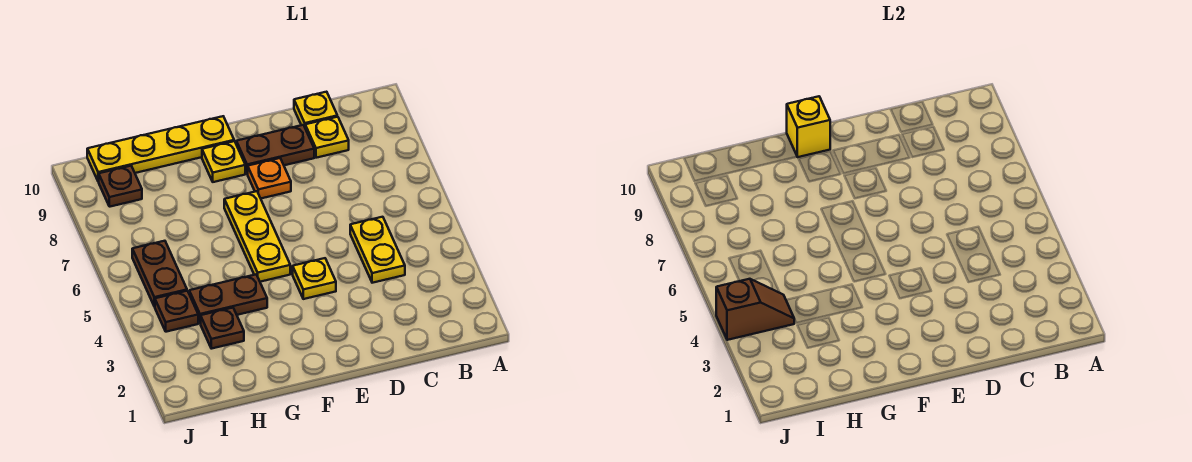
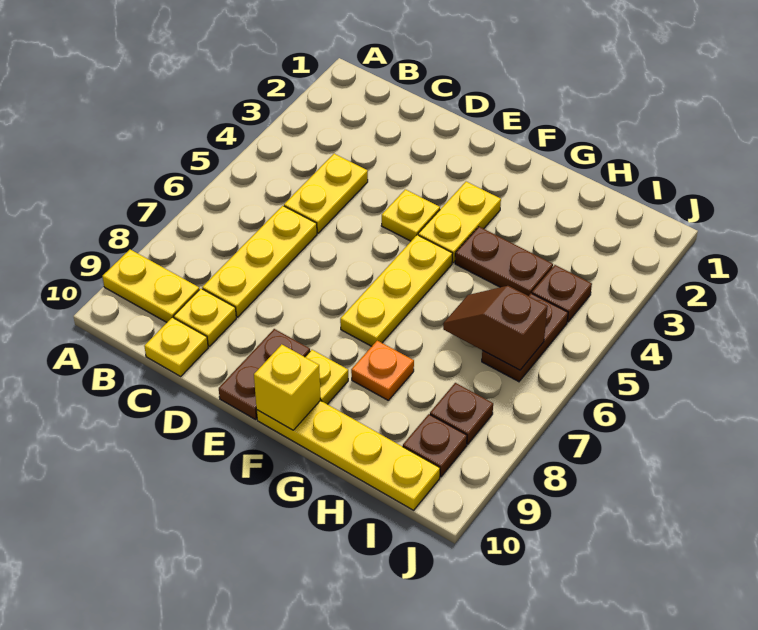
none -> yellow 1x2 plate [102,250,199,322]
none -> yellow 1x3 plate [202,206,317,317]
brown 1x2 plate [236,125,314,174] -> brown 1x2 plate turned to [219,329,310,420]
orange 1x1 plate [248,158,291,198] -> orange 1x1 plate moved to [351,341,414,400]
none -> yellow 1x2 plate [418,182,501,263]
brown 1x1 plate [201,308,244,349] -> brown 1x1 plate moved to [430,383,493,444]
brown 1x2 slope [716,279,794,340] -> brown 1x2 slope moved to [443,286,548,370]

